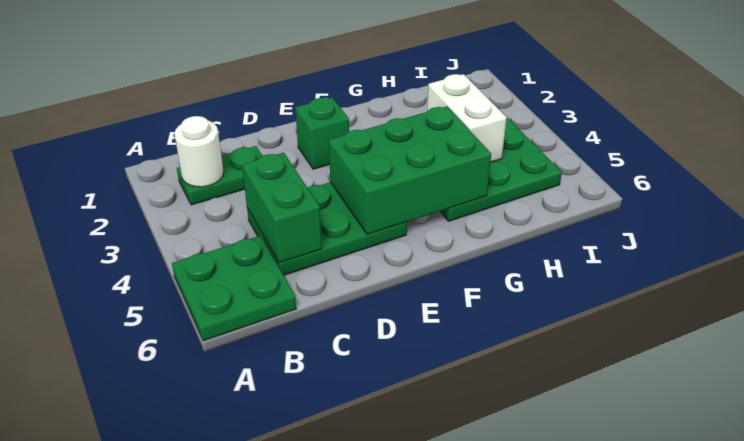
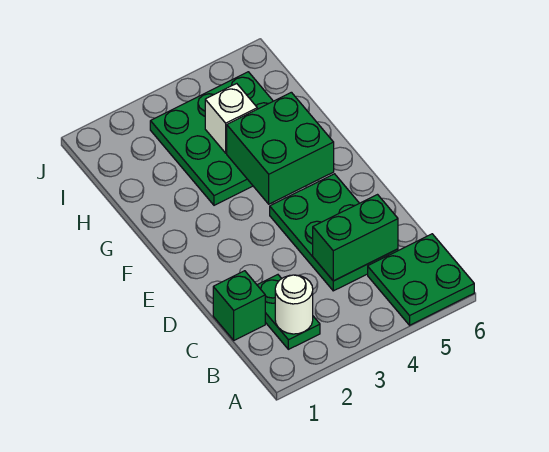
green 1x1 brick [295,97,349,169] -> green 1x1 brick moved to [213,271,265,340]
green 2x3 brick [329,106,491,234] -> green 2x2 brick [227,92,334,204]
white 1x2 brick [427,74,507,162] -> white 1x1 brick [205,84,257,153]

